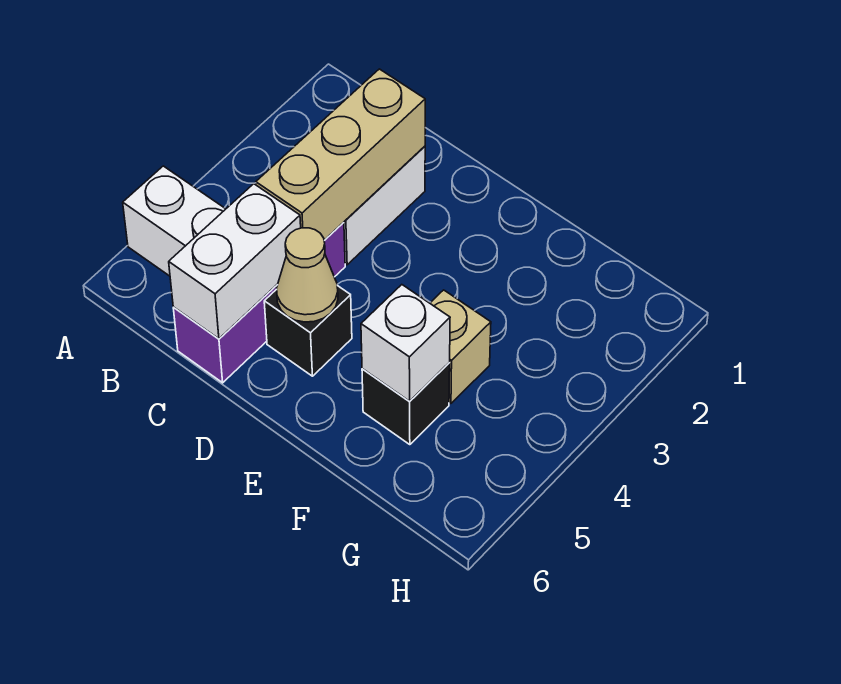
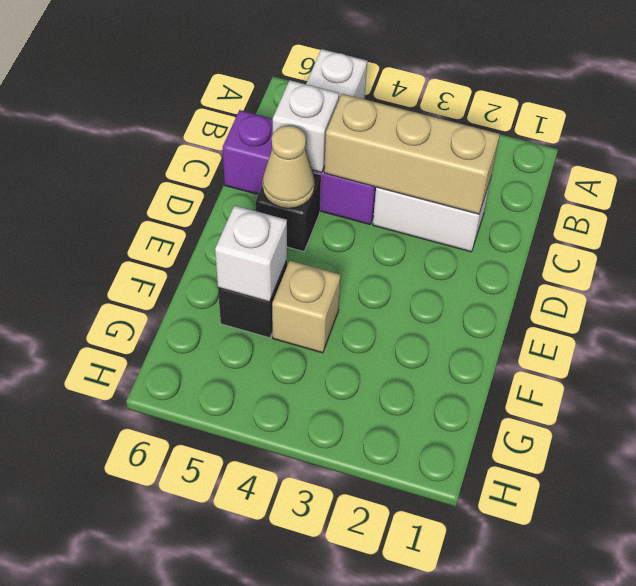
white 1x2 brick [169,184,301,339] -> white 1x1 brick [273,80,339,173]

